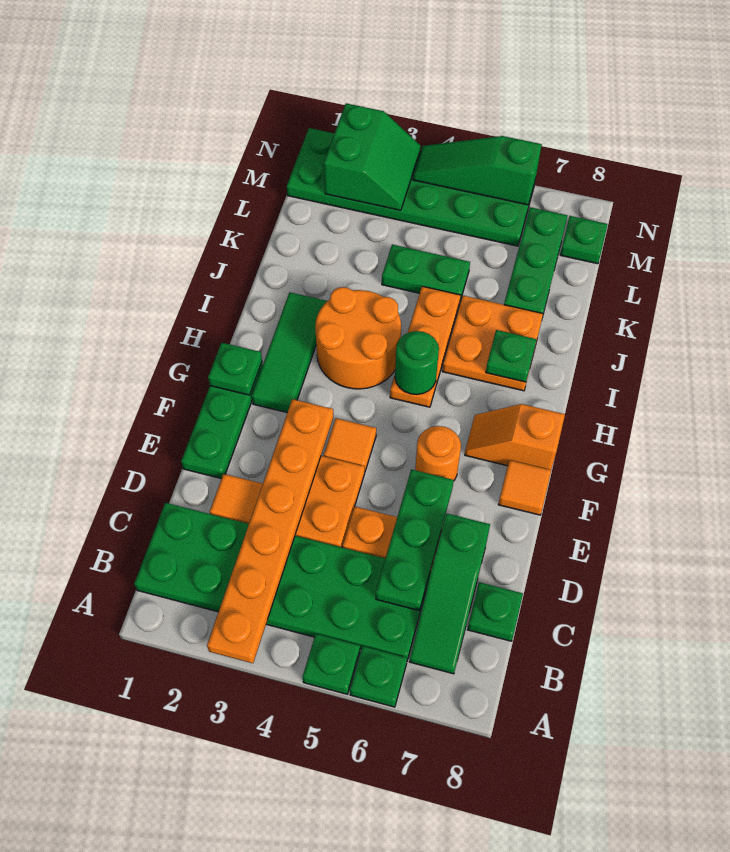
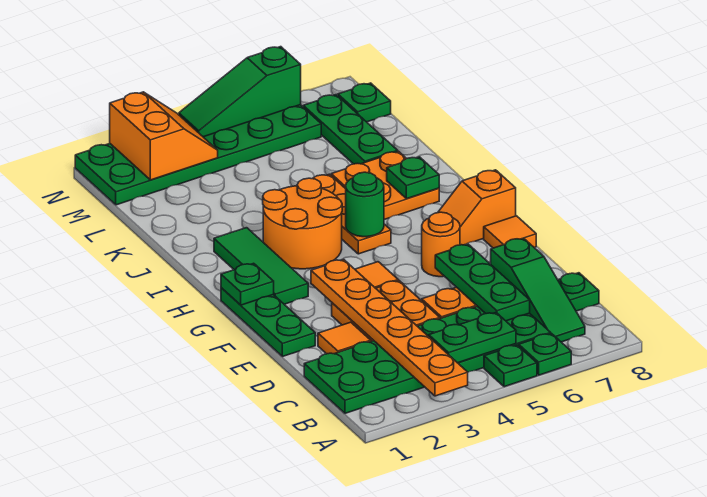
green 1x2 plate [382,245,470,301] -> green 1x2 plate moved to [429,313,516,363]
green 2x2 slope [324,103,421,210] -> orange 2x2 slope [110,92,218,180]

